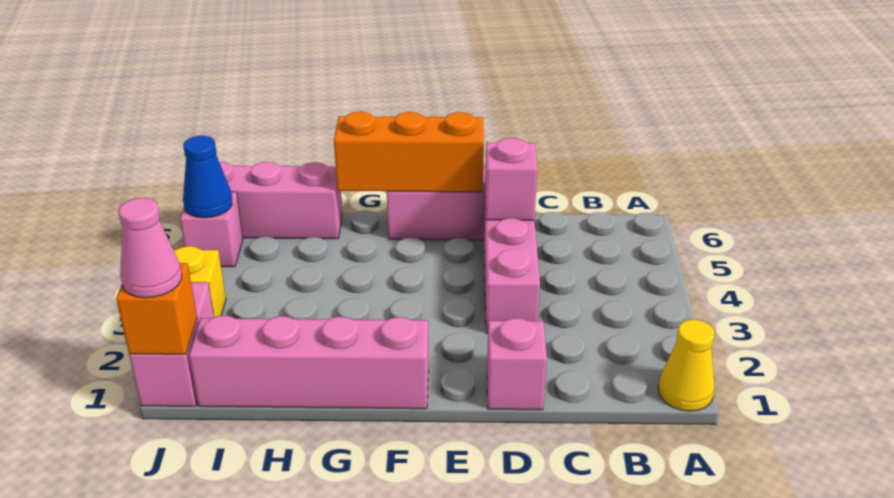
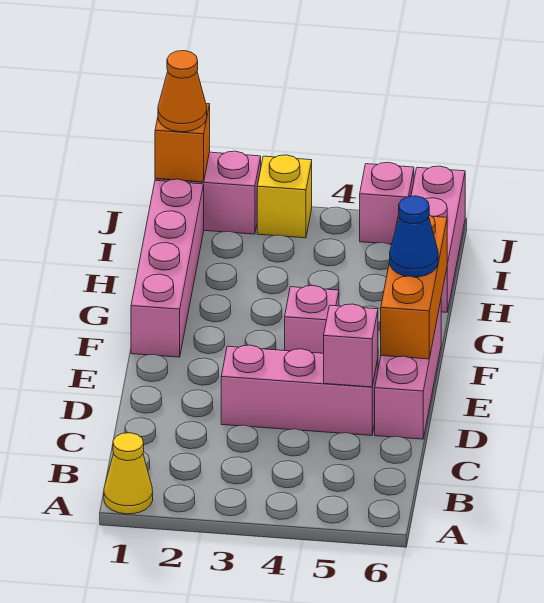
pink 1x1 brick [487,318,547,410] -> pink 1x1 brick moved to [285,286,339,353]
pink 1x1 cone [118,198,182,298] -> orange 1x1 cone [158,51,207,132]
blue 1x1 cone [183,136,232,218] -> blue 1x1 cone moved to [390,196,438,277]

